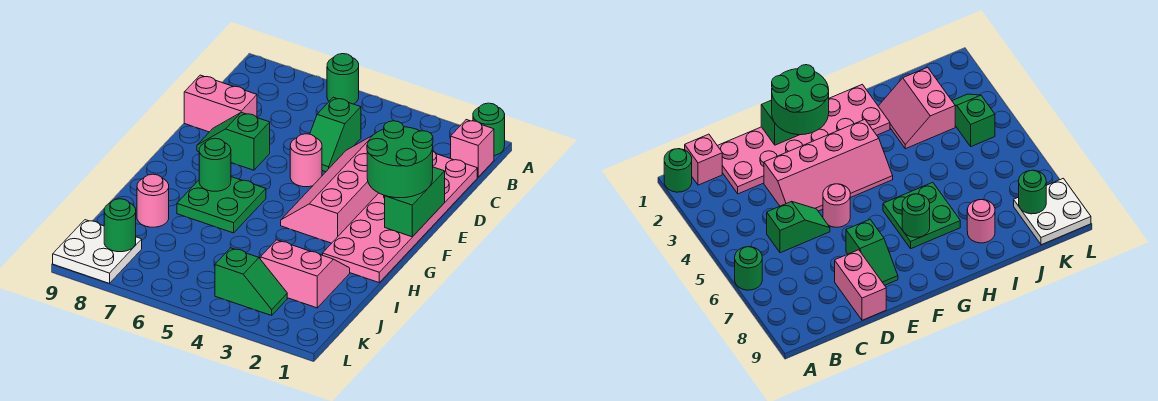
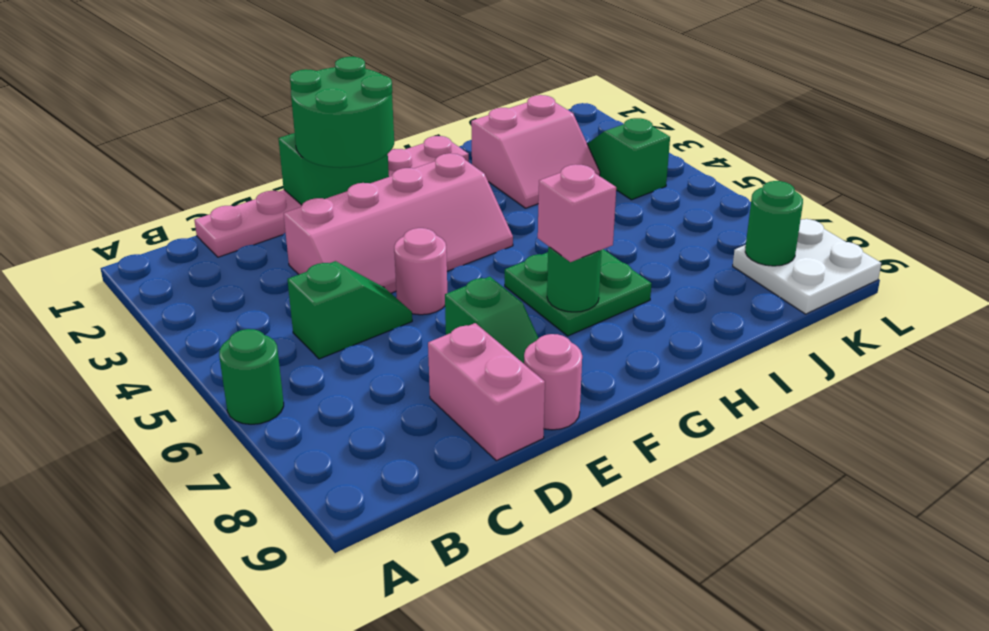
green 1x1 round brick [473,103,505,156] -> none
pink 1x1 brick [451,120,494,177] -> pink 1x1 brick moved to [538,164,616,262]
pink 2x6 plate [323,152,477,282] -> pink 1x6 plate [194,136,469,257]
pink 2x2 slope [260,240,350,308] -> pink 2x2 slope turned to [471,95,600,208]
pink 1x1 round brick [137,174,169,227] -> pink 1x1 round brick moved to [524,334,582,430]

